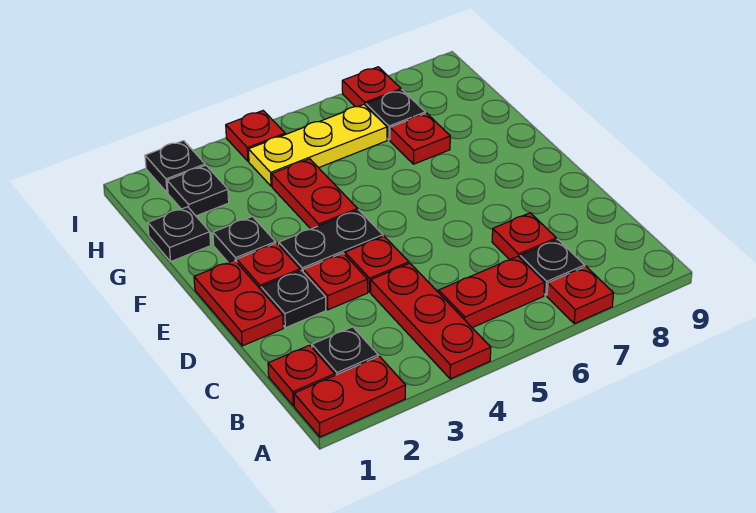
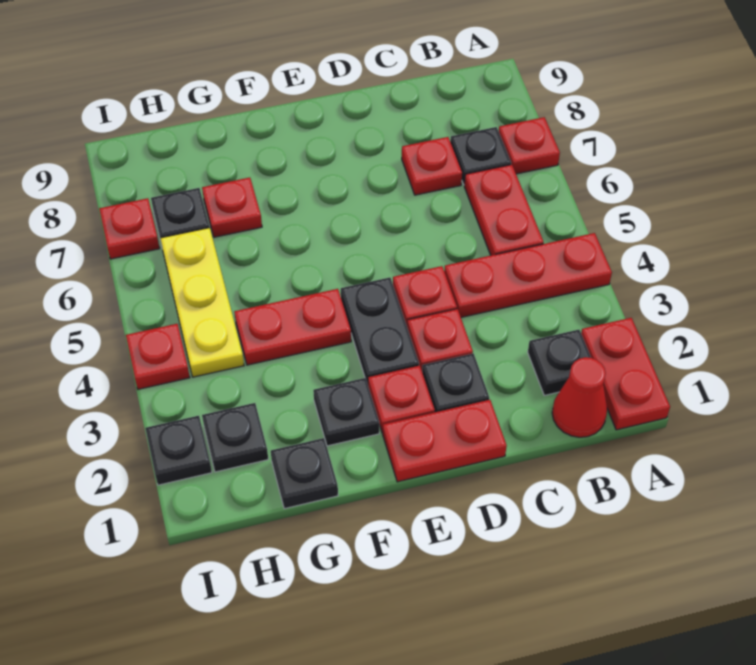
red 1x1 plate [268,345,335,406] -> red 1x1 cone [552,357,607,437]

